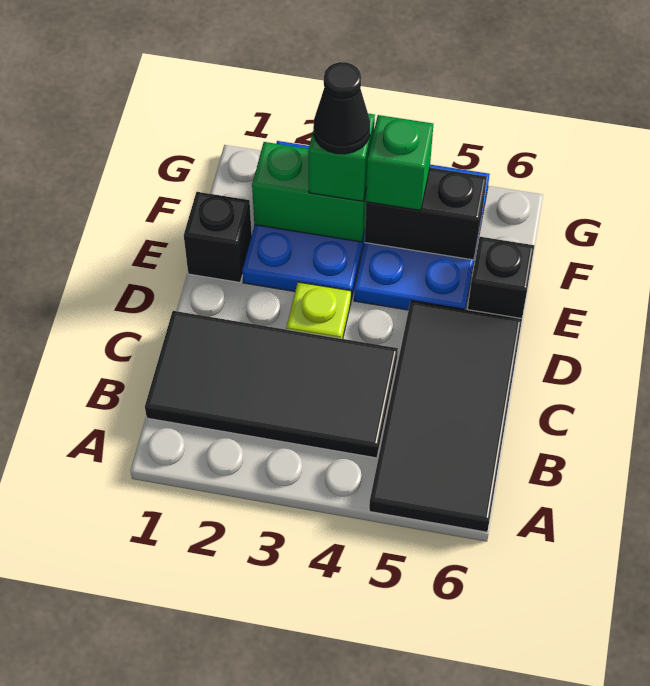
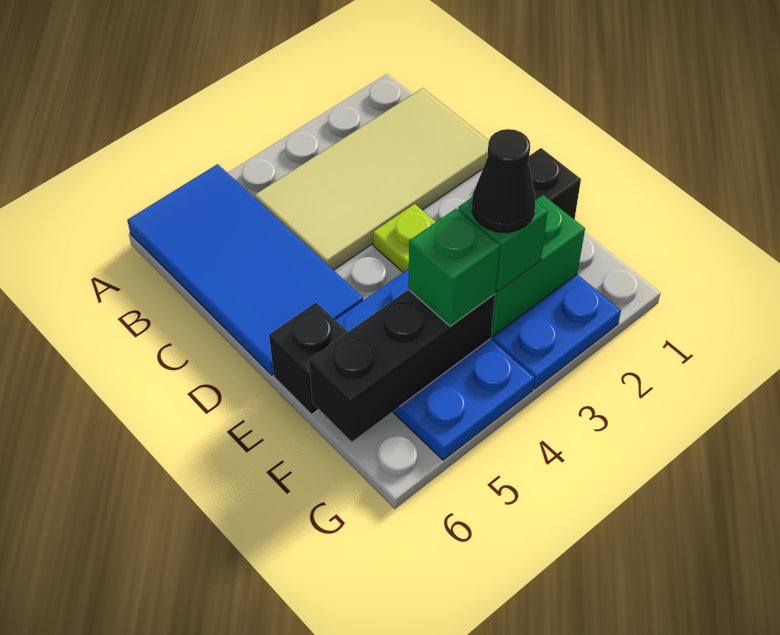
black 2x4 tile [369,301,522,532] -> blue 2x4 tile [127,164,363,375]
black 2x4 tile [145,311,398,458] -> tan 2x4 tile [255,88,489,270]
black 1x2 brick [365,168,487,260] -> black 1x3 brick [309,290,495,442]

